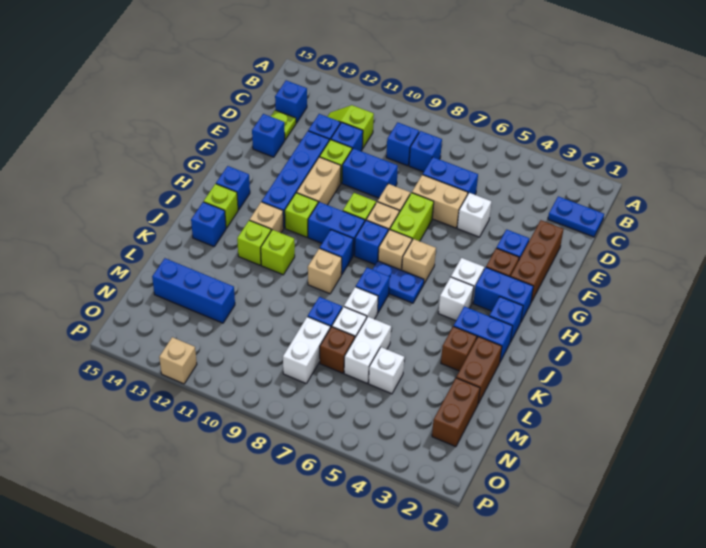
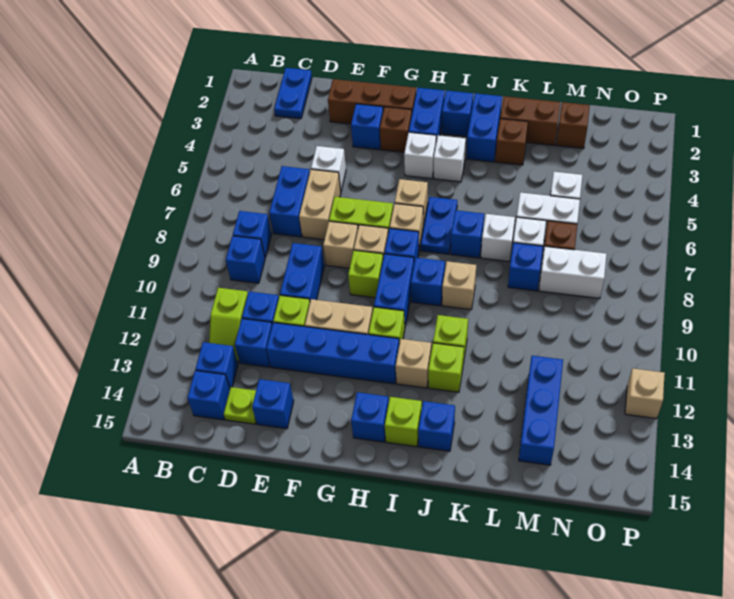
none -> blue 1x1 brick [196,342,238,388]
brown 1x2 brick [432,378,480,447] -> brown 1x1 brick [556,102,590,149]

